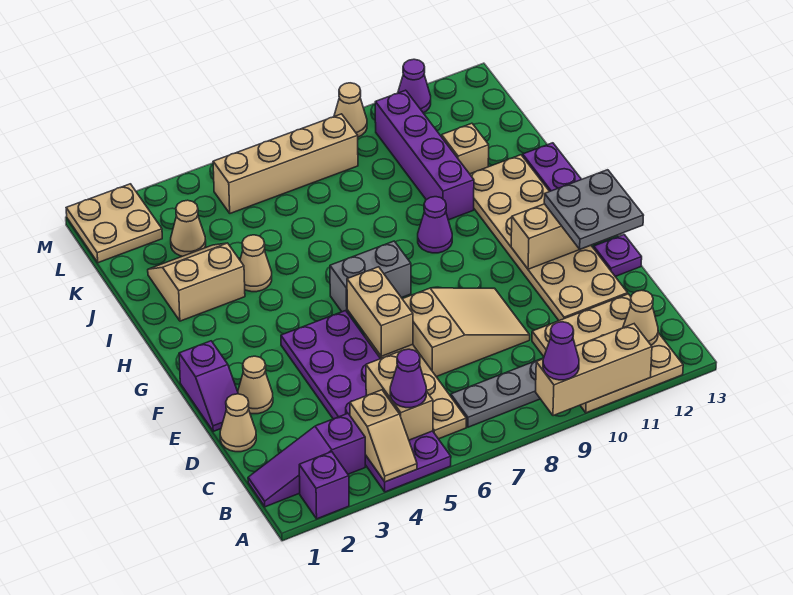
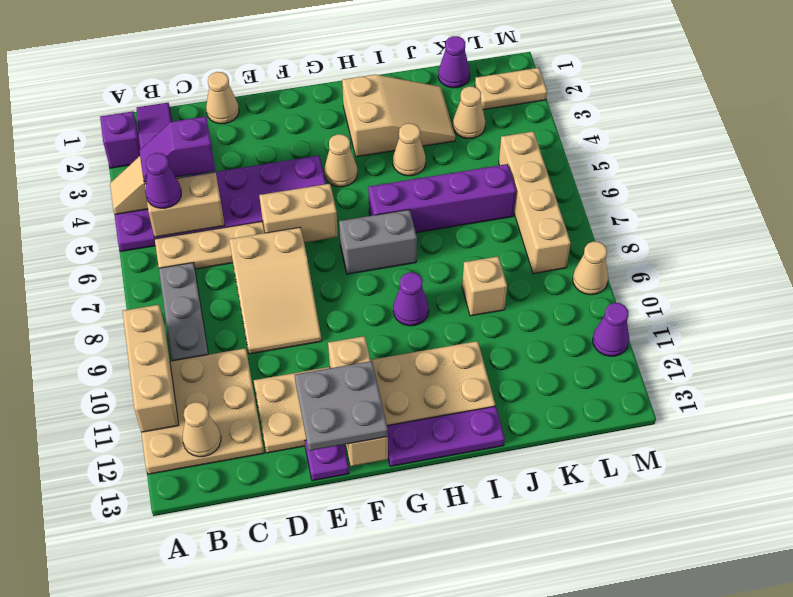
purple 1x1 cone [543,322,579,380] -> purple 1x1 cone moved to [438,36,470,88]
purple 1x2 slope [179,341,238,431] -> purple 1x2 slope moved to [139,116,215,182]
tan 1x1 cone [238,356,273,414] -> tan 1x1 cone moved to [324,134,357,187]
grey 1x2 brick [330,241,411,317] -> grey 1x2 brick turned to [339,210,417,274]
tan 2x2 slope [148,243,245,321] -> tan 2x3 slope [342,75,455,157]
purple 1x4 brick [375,90,474,220] -> purple 1x4 brick moved to [368,164,516,233]
tan 1x1 brick [442,123,489,174] -> tan 1x1 brick moved to [462,256,507,316]
tan 2x2 plate [66,184,162,263] -> tan 1x2 plate [475,68,547,110]

